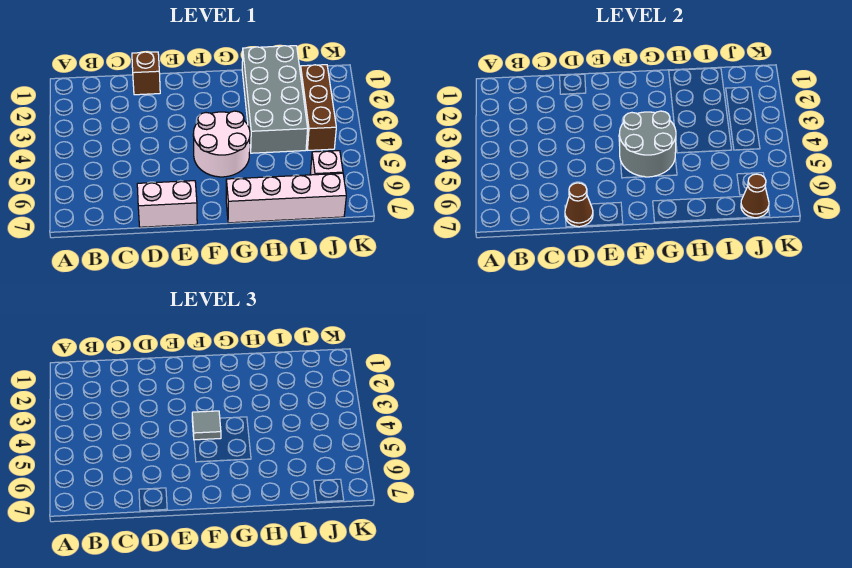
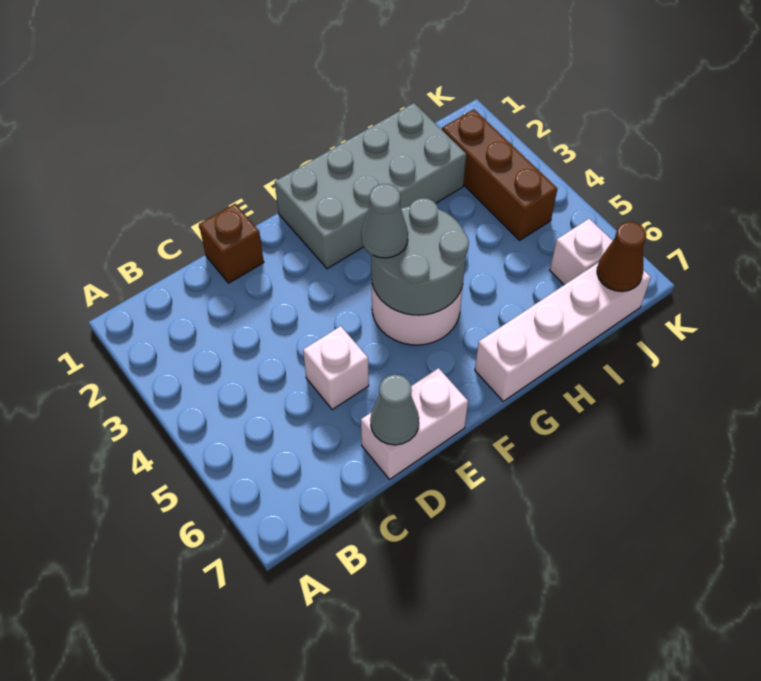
none -> white 1x1 brick [303,326,369,410]
brown 1x1 cone [565,183,593,227] -> grey 1x1 cone [370,375,419,445]
grey 1x1 tile [192,411,221,440] -> grey 1x1 cone [361,184,408,258]
grey 2x4 brick [242,46,308,153] -> grey 2x4 brick turned to [275,103,466,269]

